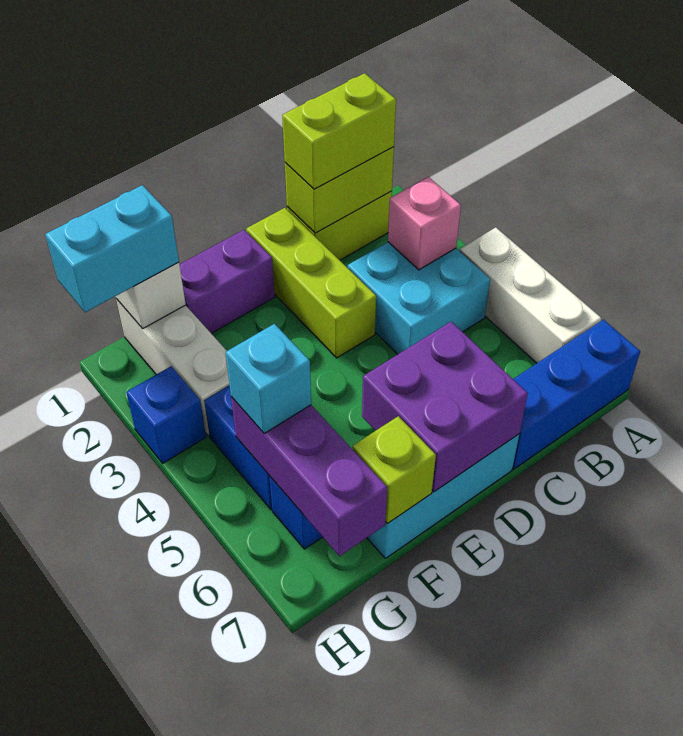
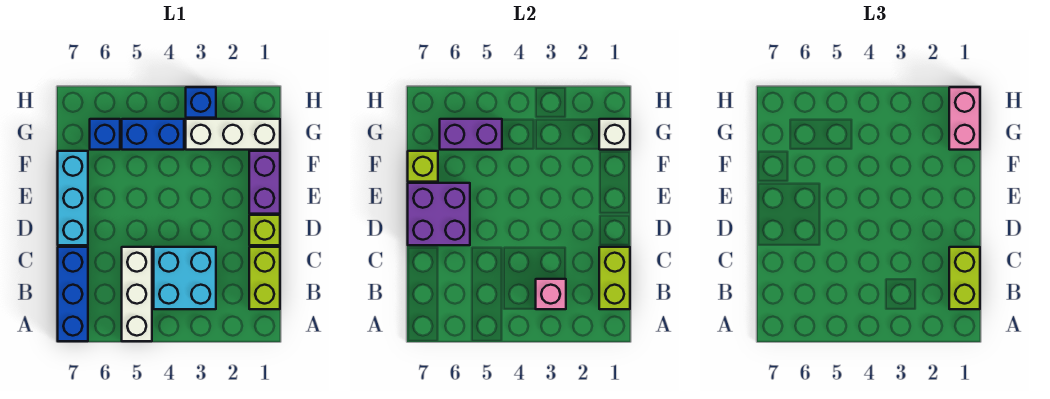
white 1x3 brick [459,227,601,363] -> white 1x3 brick turned to [122,247,152,341]
lime 1x3 brick [246,208,376,358] -> lime 1x1 brick [249,215,280,245]
cyan 1x2 brick [45,185,179,312] -> pink 1x2 brick [949,87,980,150]
purple 1x3 brick [231,397,387,556] -> purple 1x2 brick [440,119,502,150]
cyan 1x1 brick [226,324,311,433] -> none

